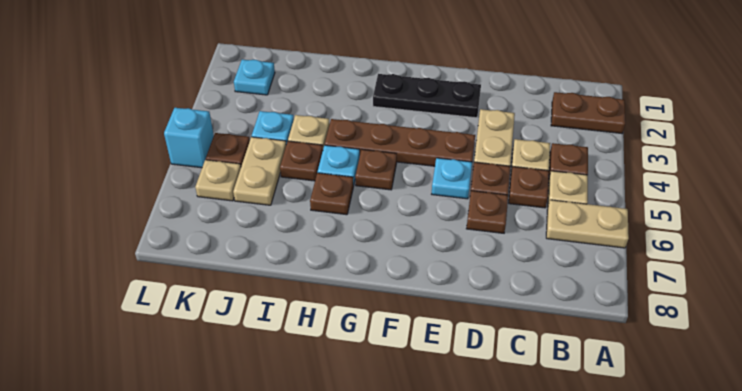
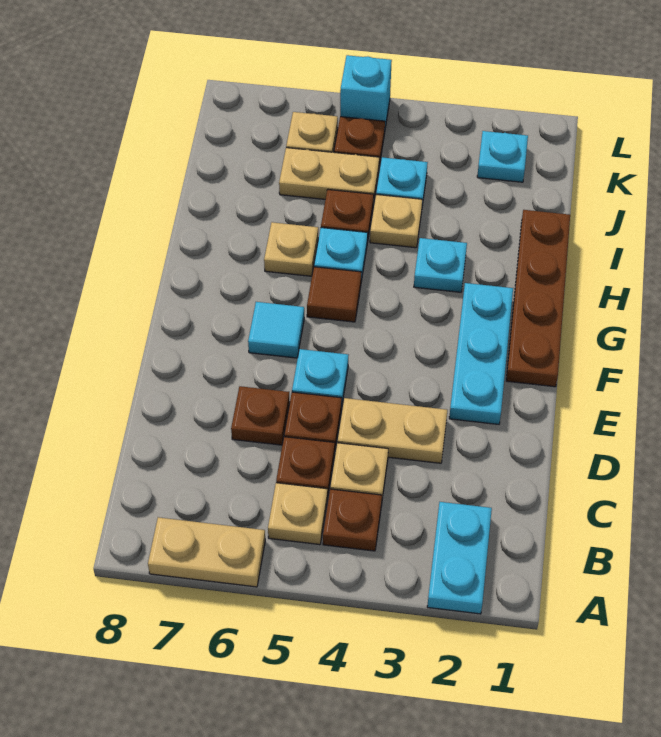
brown 1x2 plate [551,92,625,133] -> cyan 1x2 plate [427,502,492,614]
tan 1x2 plate [546,200,629,248] -> tan 1x2 plate turned to [148,517,265,587]
black 1x3 plate [373,74,481,118] -> cyan 1x3 plate [449,283,513,424]
brown 1x4 plate [325,119,475,166] -> brown 1x4 plate moved to [506,210,570,387]
none -> cyan 1x1 tile [248,302,304,358]
brown 1x1 plate [355,150,397,190] -> brown 1x1 tile [307,267,361,322]
none -> cyan 1x1 plate [414,238,467,292]
brown 1x1 plate [310,173,354,215] -> tan 1x1 plate [264,222,318,276]

